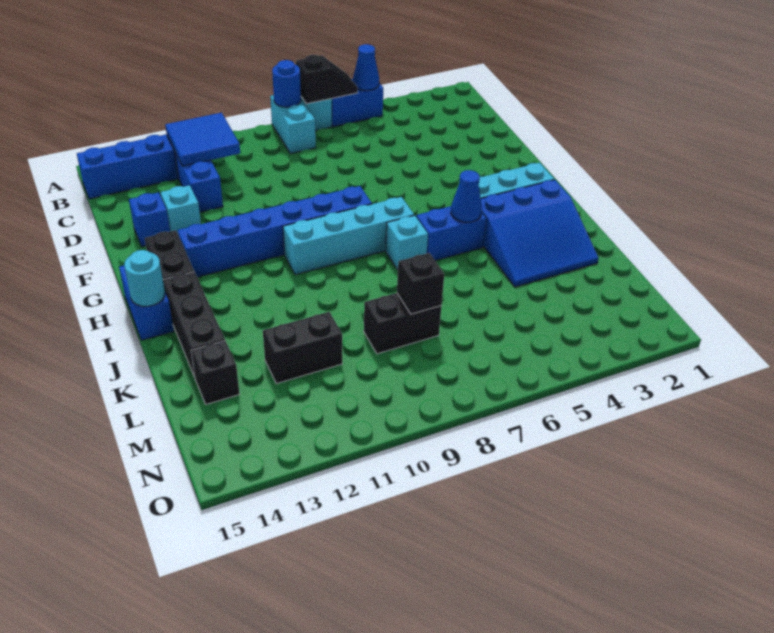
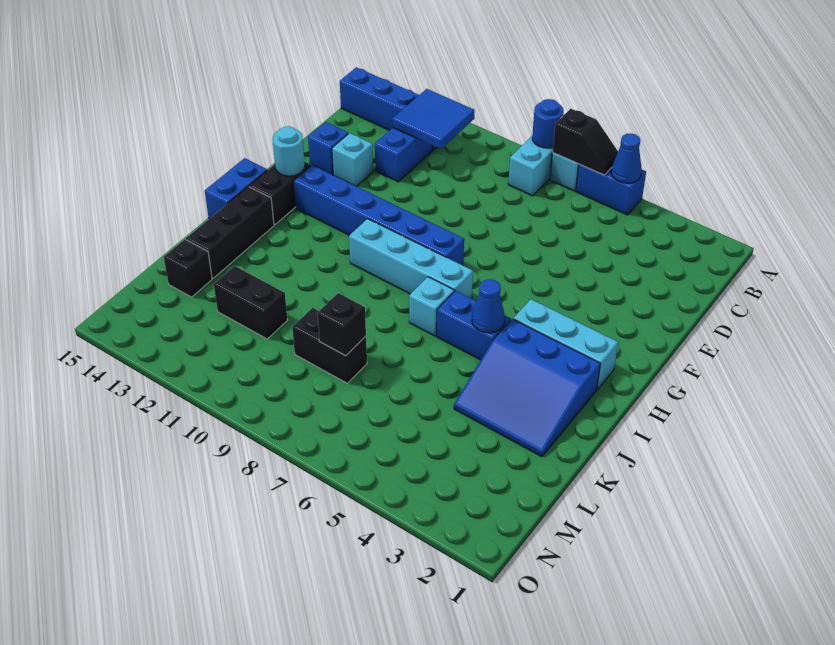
cyan 1x1 round brick [124,250,165,306] -> cyan 1x1 round brick moved to [273,126,305,176]

